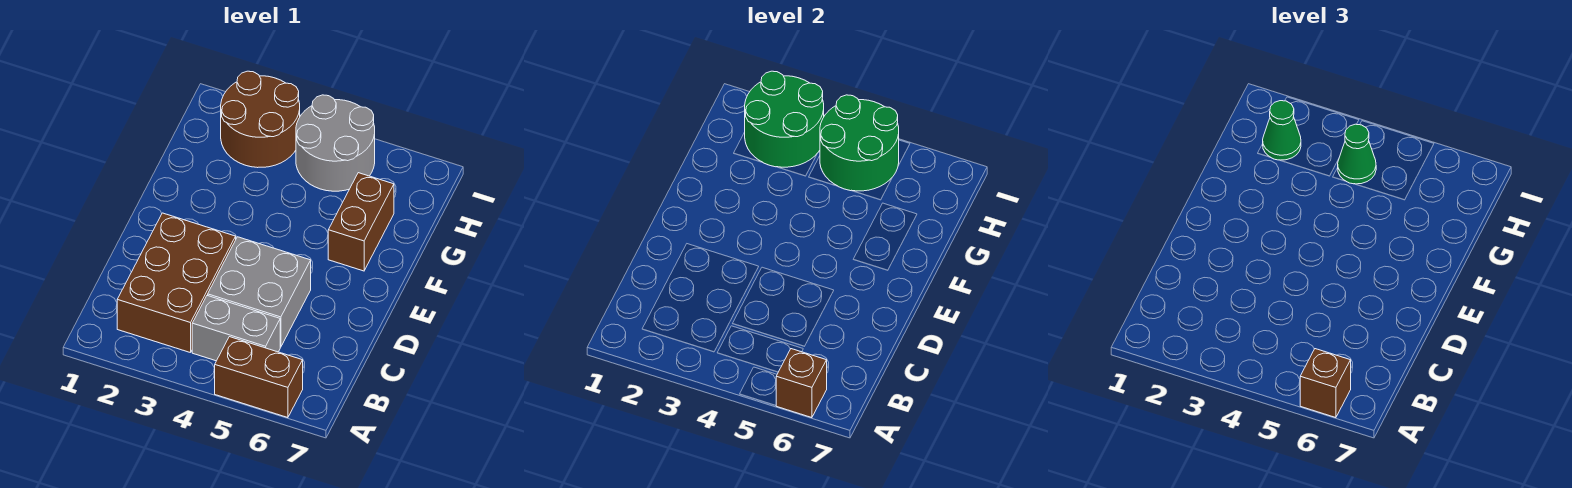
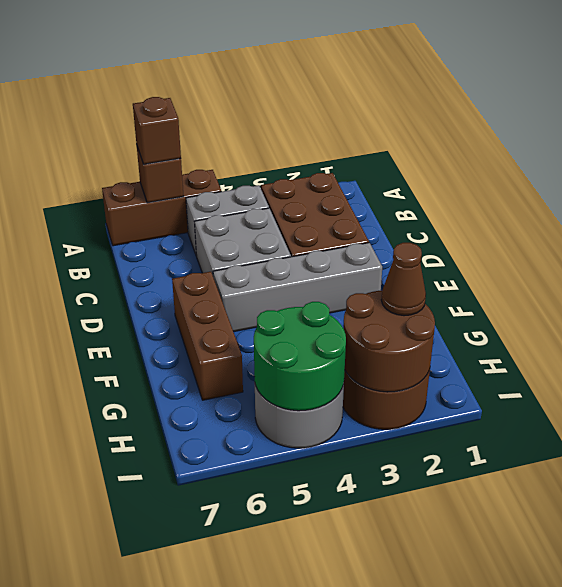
brown 1x2 brick [215,337,303,418] -> brown 1x3 brick [102,170,221,246]
none -> grey 1x4 brick [213,243,382,332]
brown 1x2 brick [328,173,394,271] -> brown 1x3 brick [172,272,243,400]
green 2x2 round brick [745,71,824,167] -> brown 2x2 round brick [343,290,435,392]
green 1x1 cone [1263,101,1301,160] -> brown 1x1 cone [381,243,426,316]
green 1x1 cone [1338,124,1376,184] -> none

